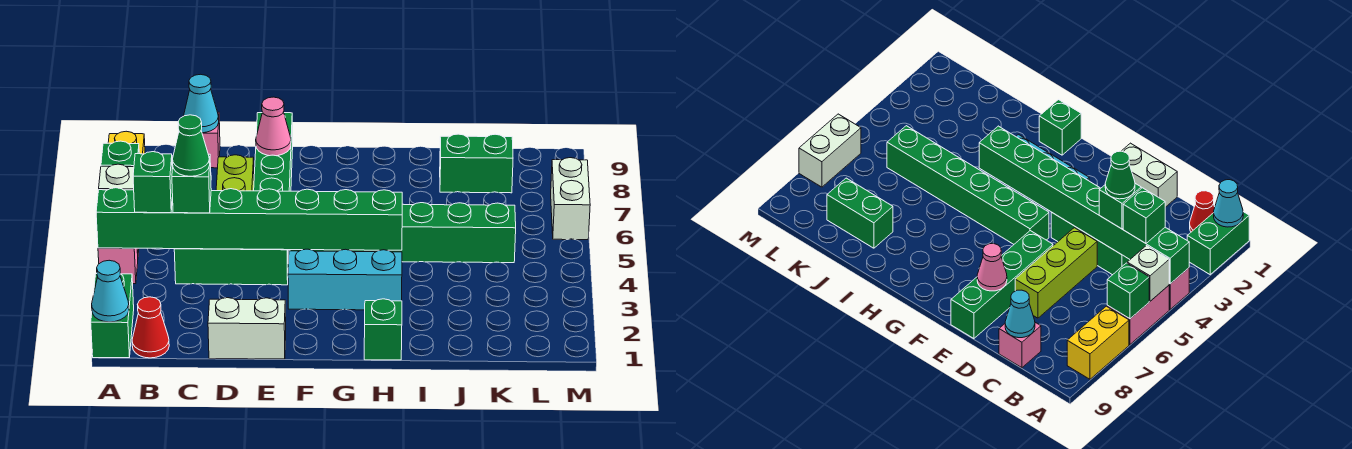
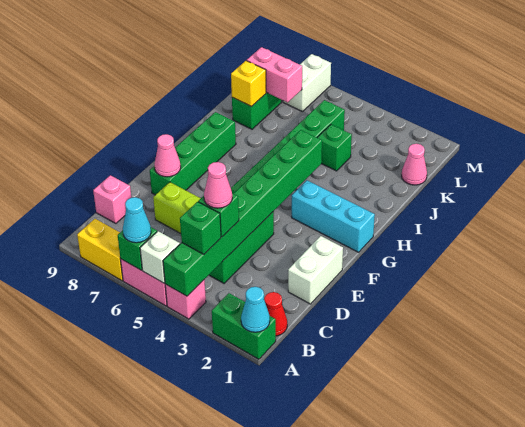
green 1x1 cone [173,115,210,176] -> pink 1x1 cone [204,162,232,208]
cyan 1x1 cone [184,74,219,133] -> cyan 1x1 cone moved to [123,197,151,243]
green 1x4 brick [254,113,293,191] -> green 1x4 brick turned to [150,112,236,195]
cyan 1x3 brick [288,249,402,310] -> cyan 1x3 brick turned to [292,180,375,252]
green 1x1 brick [364,299,402,360] -> green 1x1 brick moved to [317,125,352,171]
none -> yellow 1x1 brick [231,61,266,107]
none -> pink 1x1 cone [402,144,427,185]
none -> pink 1x2 brick [247,47,302,102]
white 1x2 brick [551,158,590,240] -> white 1x2 brick turned to [283,54,331,112]

